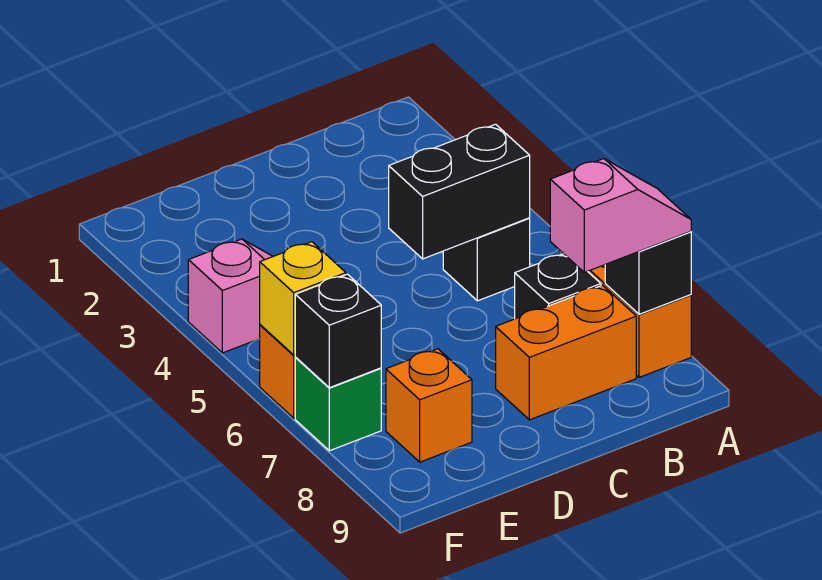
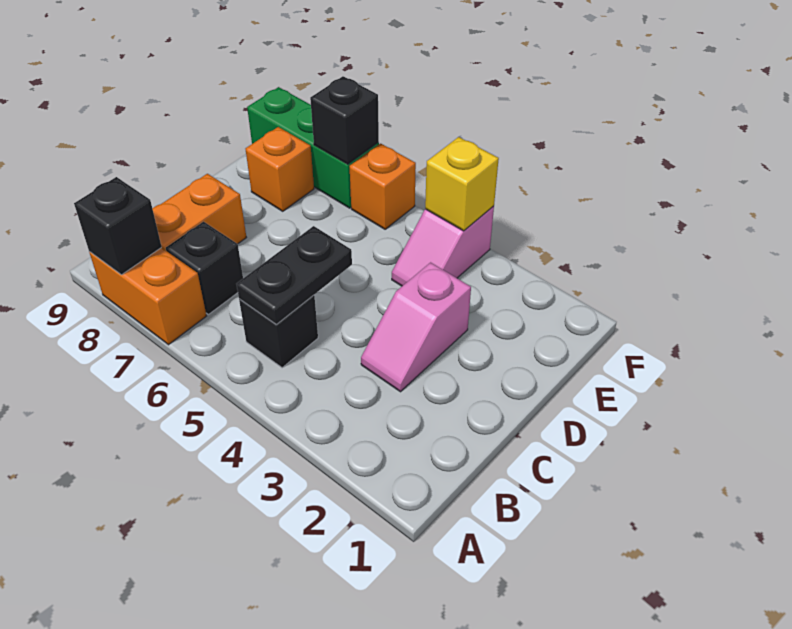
pink 1x2 slope [550,159,691,272] -> pink 1x2 slope moved to [361,262,471,392]
black 1x2 brick [389,124,530,259] -> black 1x2 plate [237,226,352,324]
yellow 1x1 brick [260,242,346,355] -> yellow 1x1 brick moved to [425,137,499,231]
green 1x1 brick [295,358,381,451] -> green 1x3 brick [247,87,379,208]

